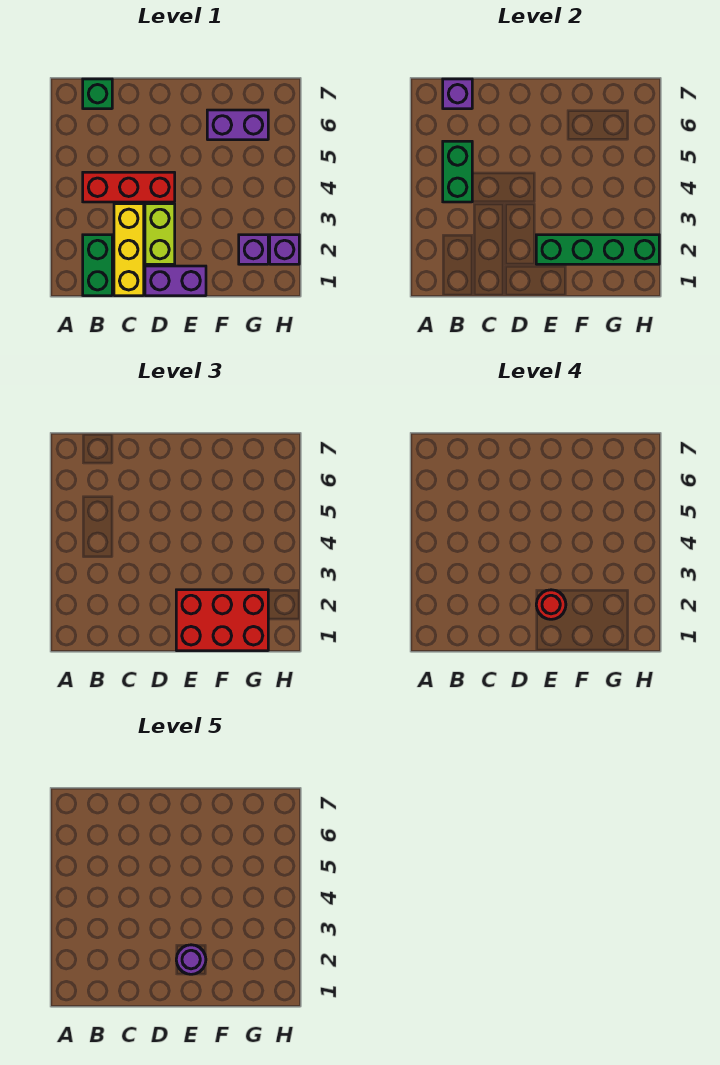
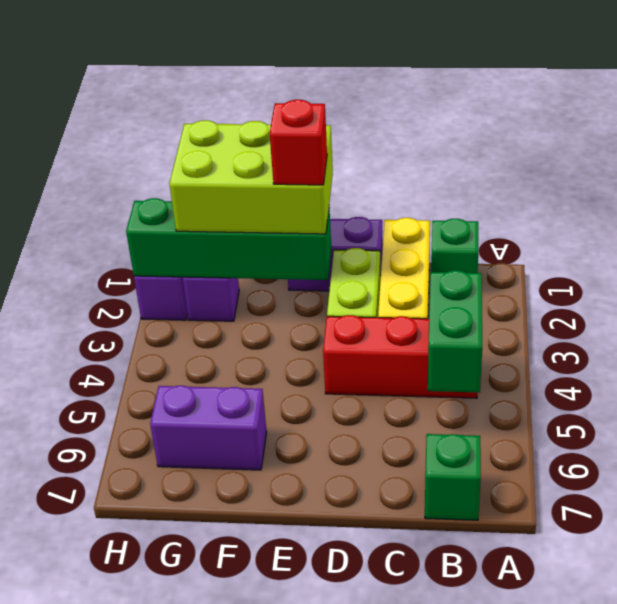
green 1x2 brick [83,235,112,296] -> green 1x1 brick [431,219,479,273]
purple 1x1 brick [443,79,472,109] -> none
red 2x3 brick [176,590,268,651] -> lime 2x3 brick [169,120,333,234]
red 1x1 round brick [536,590,566,619] -> red 1x1 brick [270,100,327,185]
purple 1x1 round brick [176,945,206,974] -> none

